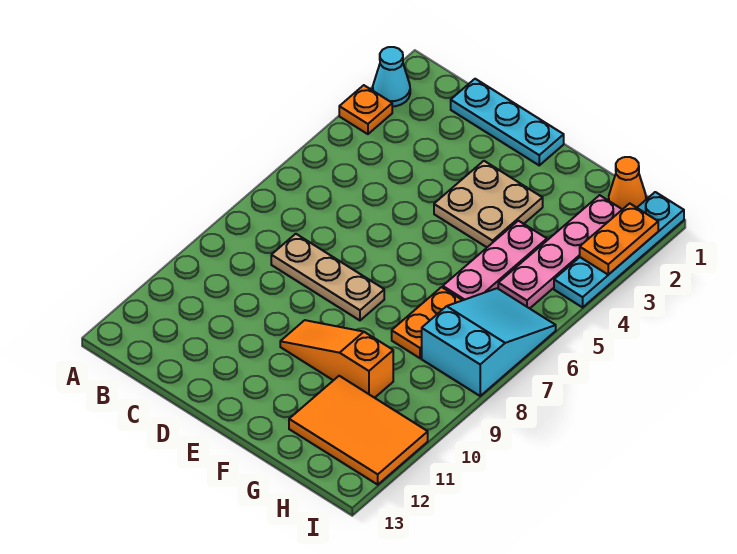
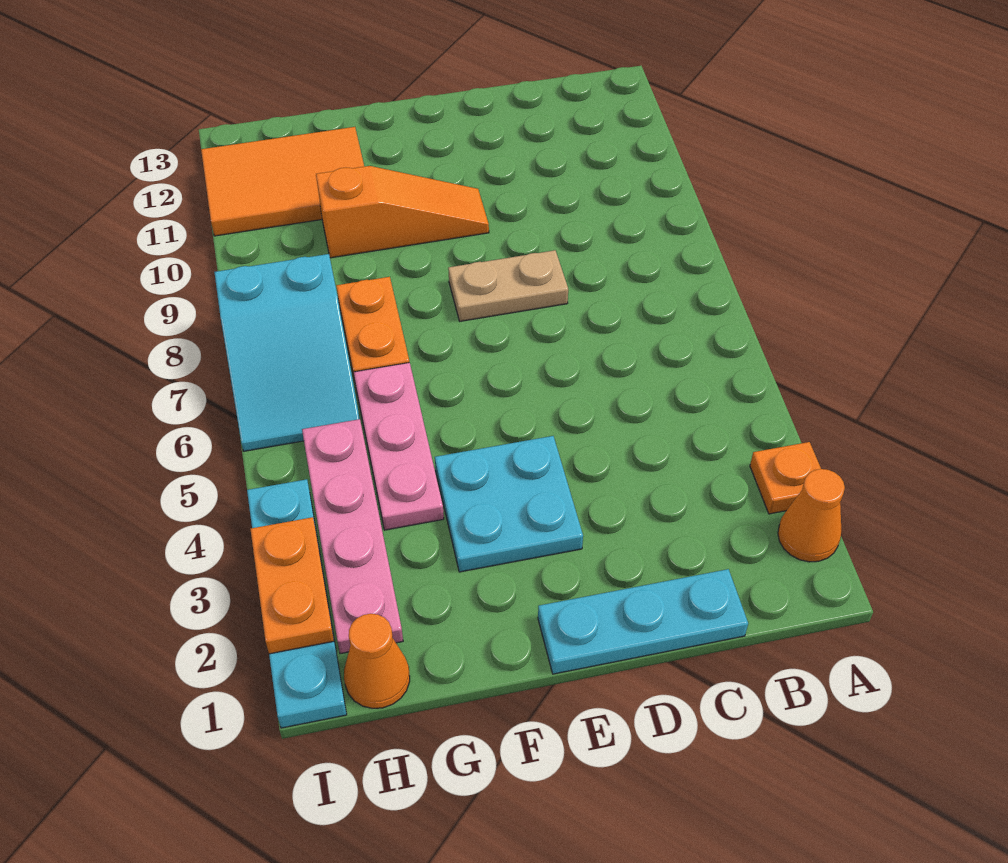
cyan 1x1 cone [373,47,410,106] -> orange 1x1 cone [778,469,845,562]
tan 1x3 plate [271,234,384,320] -> tan 1x2 plate [448,250,568,321]
tan 2x2 plate [434,161,543,247] -> cyan 2x2 plate [435,436,583,572]

